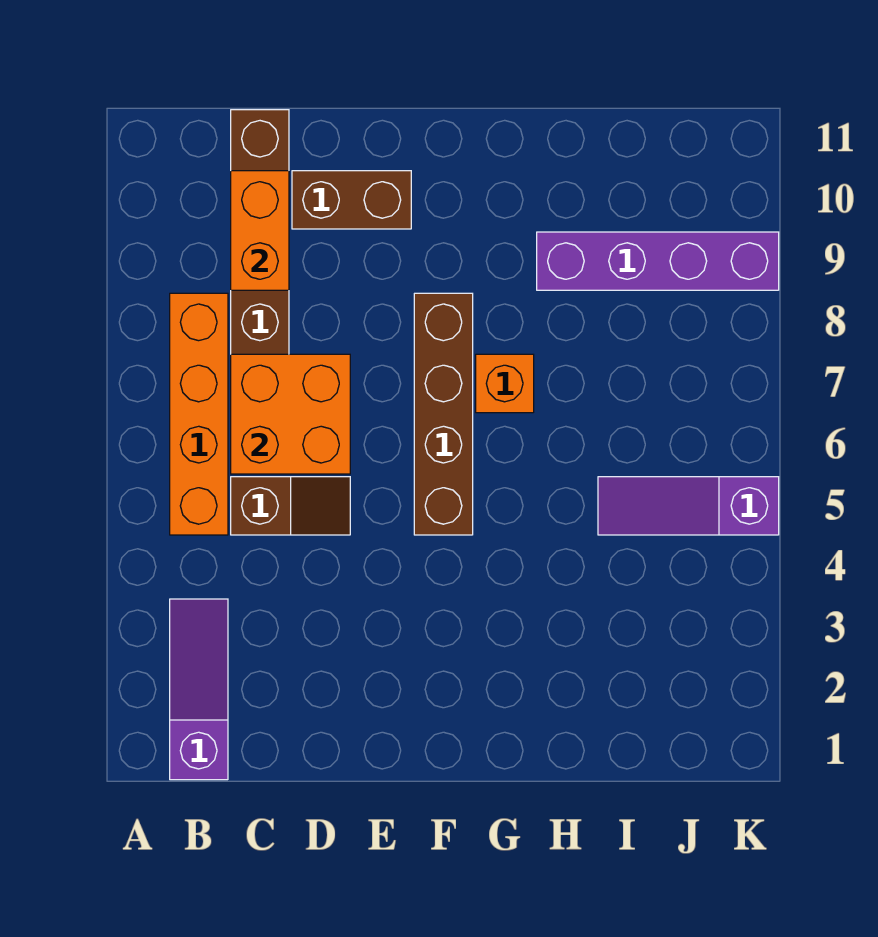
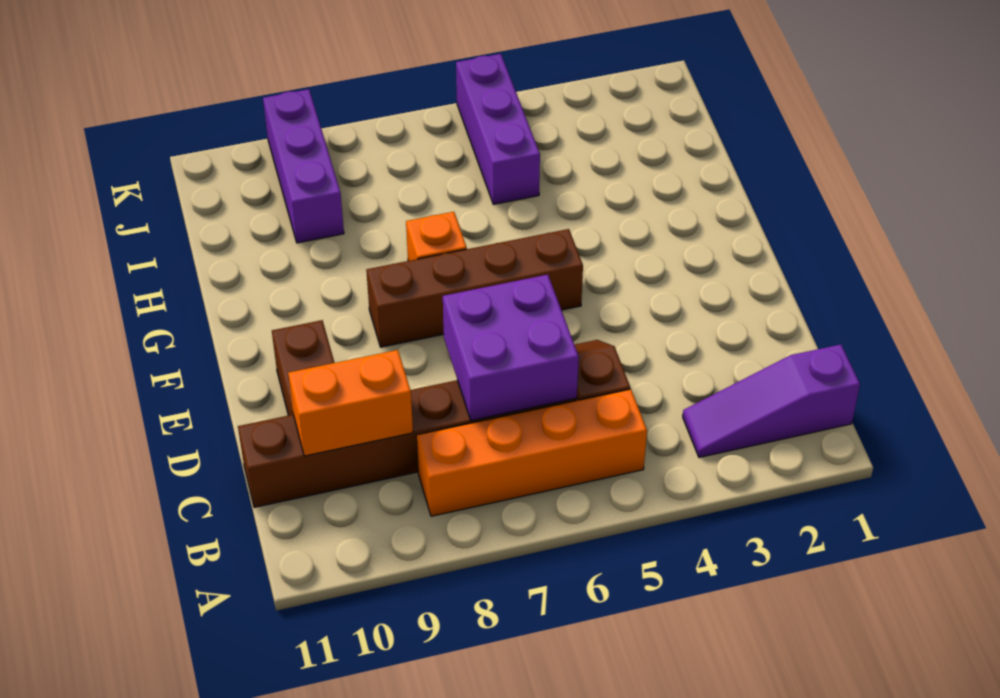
orange 2x2 brick [231,354,350,474] -> purple 2x2 brick [443,275,579,420]
purple 1x4 brick [537,232,779,290] -> purple 1x3 brick [263,89,344,243]
purple 1x3 slope [598,477,779,535] -> purple 1x3 brick [456,54,540,204]

